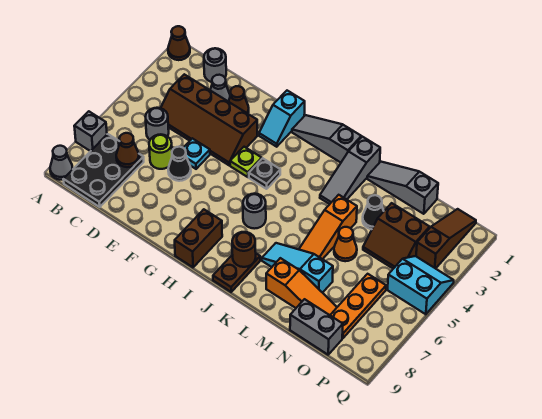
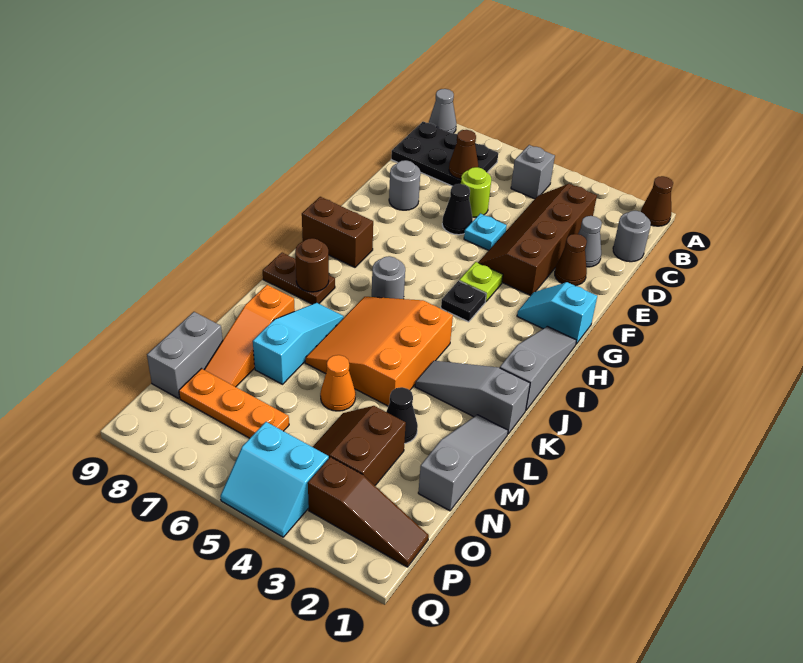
grey 1x1 brick [74,111,107,151] -> grey 1x1 brick moved to [511,145,555,199]
grey 1x1 round brick [145,108,169,140] -> grey 1x1 round brick moved to [389,160,420,210]
orange 1x3 slope [299,195,357,259] -> orange 3x3 slope [305,297,453,406]
cyan 2x2 slope [388,256,454,314] -> cyan 2x2 slope turned to [220,422,329,537]

